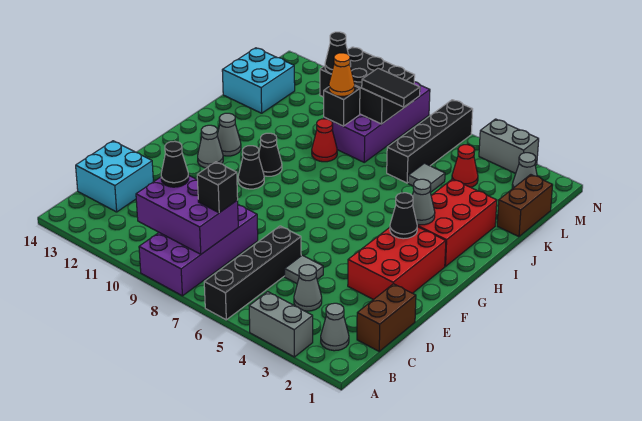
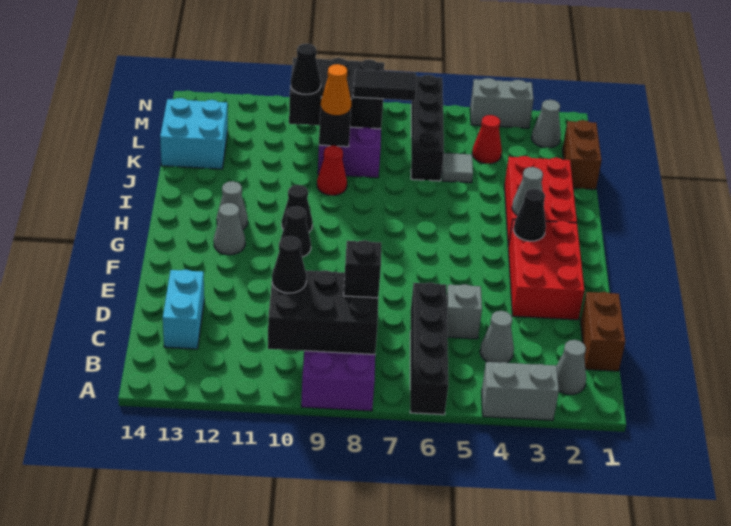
purple 2x3 brick [136,175,238,254] -> black 2x3 brick [268,269,378,354]
cyan 2x2 brick [76,141,153,212] -> cyan 1x2 brick [163,270,204,349]
grey 1x1 tile [285,255,323,283] -> grey 1x1 brick [447,284,482,339]

